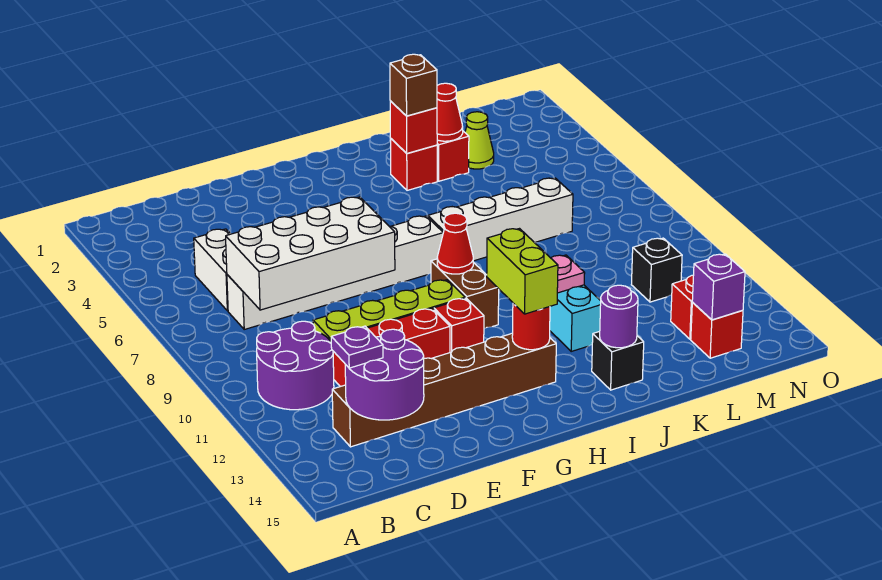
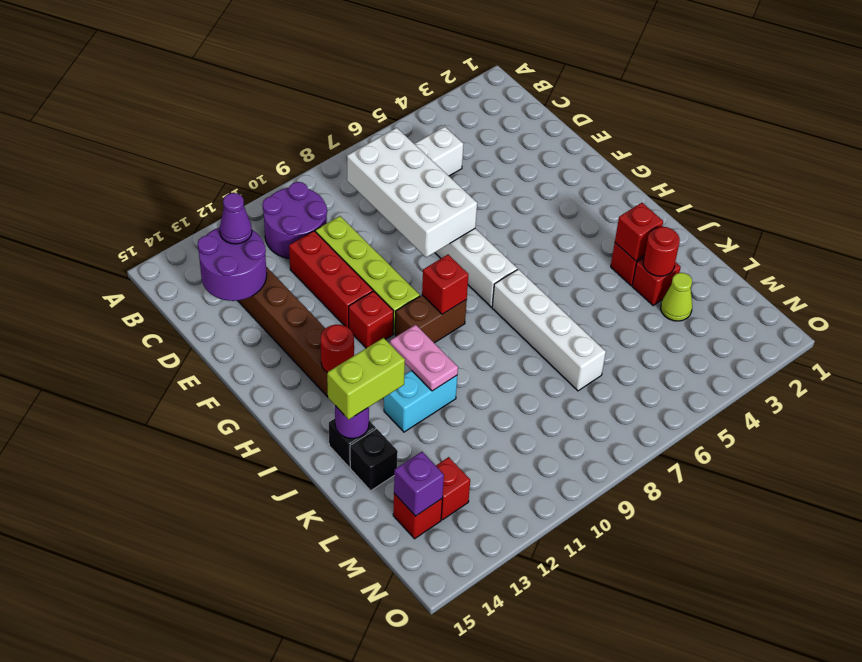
purple 1x1 plate [331,326,383,368] -> purple 1x1 cone [219,193,252,244]
red 1x1 cone [437,213,473,274] -> red 1x1 brick [422,255,468,314]
lime 1x2 brick [487,229,558,314] -> lime 1x2 brick moved to [327,338,405,419]
brown 1x1 brick [390,54,437,116] -> none
red 1x1 cone [437,83,463,141] -> red 1x1 round brick [643,227,680,276]
black 1x1 brick [631,238,682,302] -> black 1x1 brick moved to [350,429,398,491]

